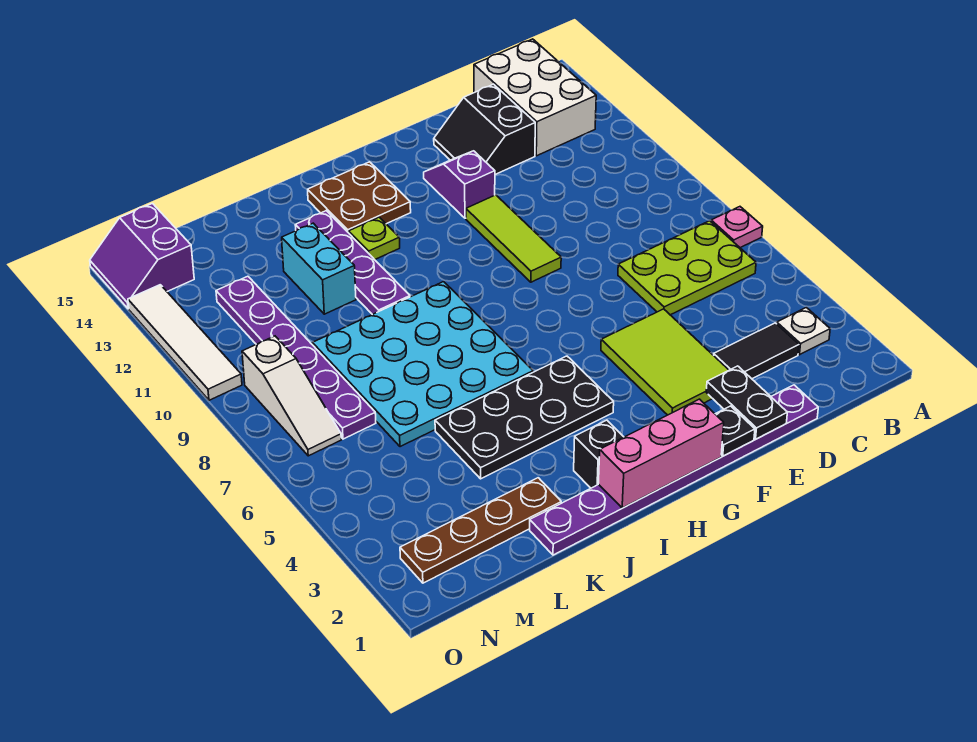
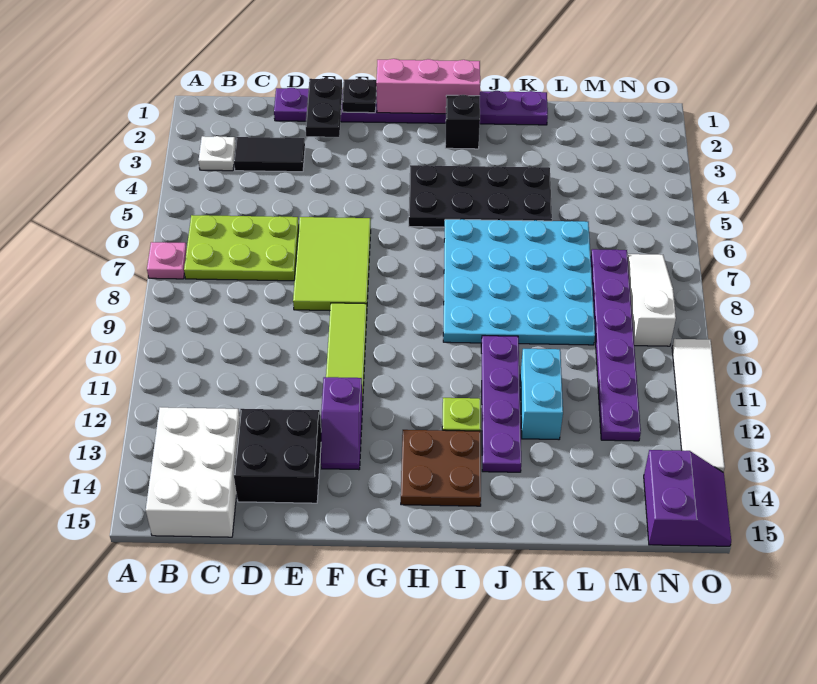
black 2x2 slope [434,84,535,174] -> black 2x2 brick [234,409,321,503]
lime 2x3 tile [601,309,729,415] -> lime 2x3 tile moved to [293,217,371,311]
brown 1x4 plate [400,478,561,583] -> none

